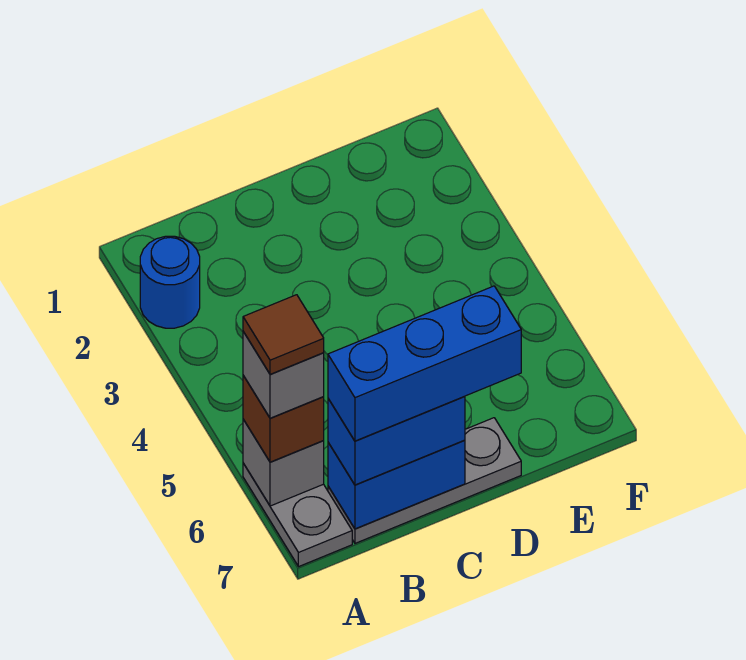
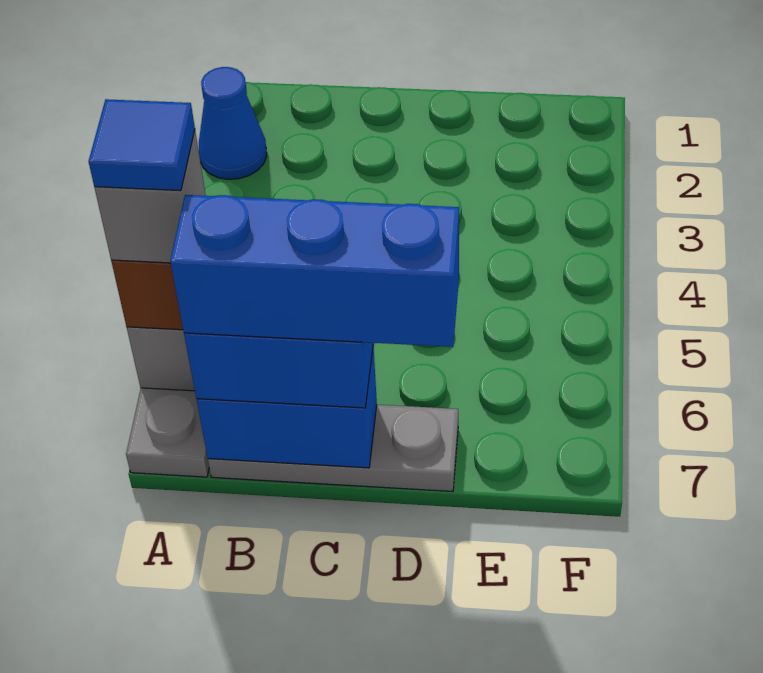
blue 1x1 round brick [140,236,200,328] -> blue 1x1 cone [199,67,267,179]
brown 1x1 tile [243,295,324,374] -> blue 1x1 tile [89,99,195,191]

